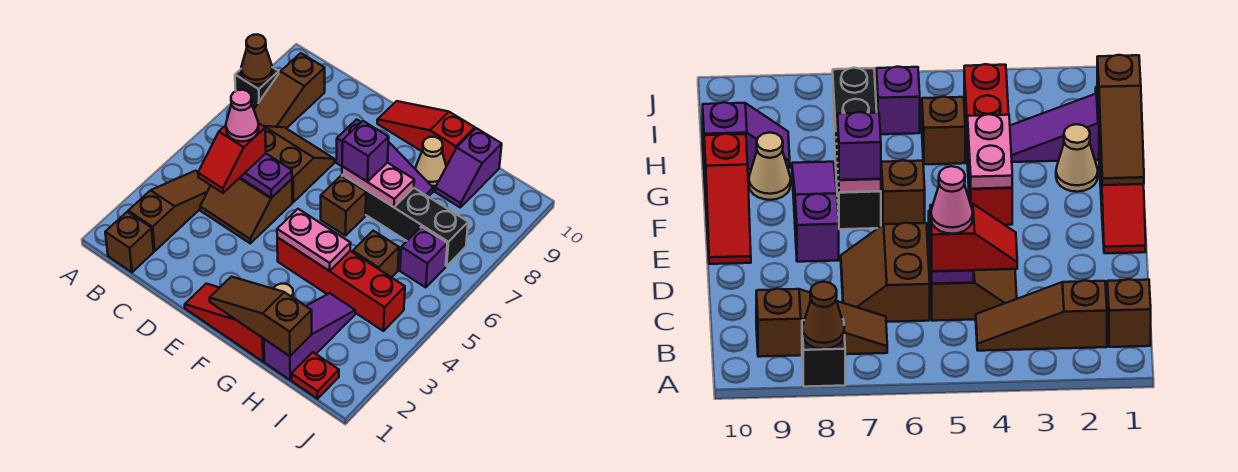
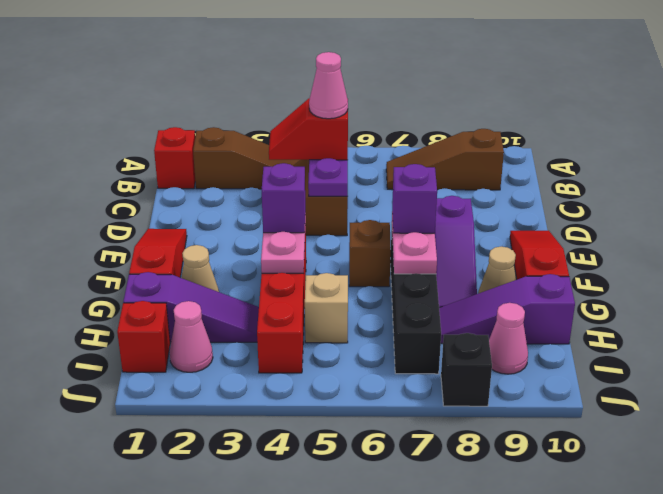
black 1x1 brick [235,67,279,109] -> black 1x1 brick moved to [441,333,492,406]
brown 1x1 cone [241,34,272,84] -> none
brown 1x1 brick [105,212,154,272] -> red 1x1 brick [154,127,195,189]
brown 2x2 slope [264,126,334,202] -> none
brown 1x3 slope [210,277,312,356] -> none
brown 1x1 brick [353,231,399,277] -> tan 1x1 brick [305,273,348,343]
purple 1x2 slope [435,128,502,207] -> purple 1x3 slope [439,274,575,344]
red 1x1 plate [292,352,339,399] -> red 1x1 brick [117,301,170,372]
none -> pink 1x1 cone [170,301,213,372]
purple 1x1 brick [400,227,447,288] -> purple 1x1 brick moved to [262,163,305,233]
none -> pink 1x1 cone [489,303,528,374]

